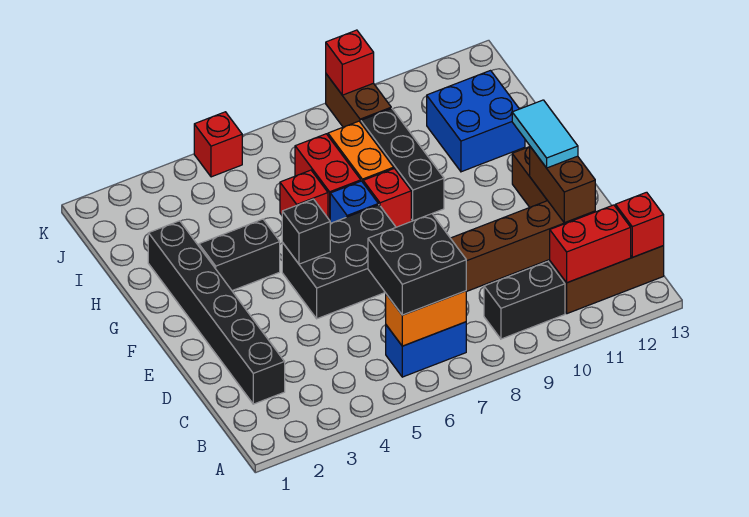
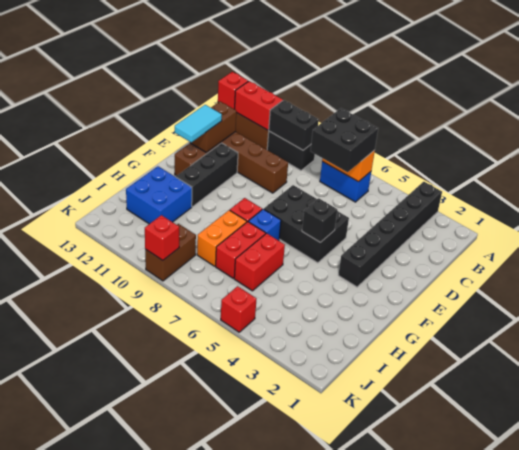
black 1x6 brick [148,221,285,404] -> black 1x6 brick moved to [338,182,442,287]
black 1x2 brick [199,219,280,291] -> black 1x2 brick moved to [269,100,319,150]
black 1x3 brick [361,108,444,221] -> black 1x3 brick moved to [176,143,238,207]
red 1x1 brick [280,170,328,218] -> red 1x2 brick [234,233,285,291]

